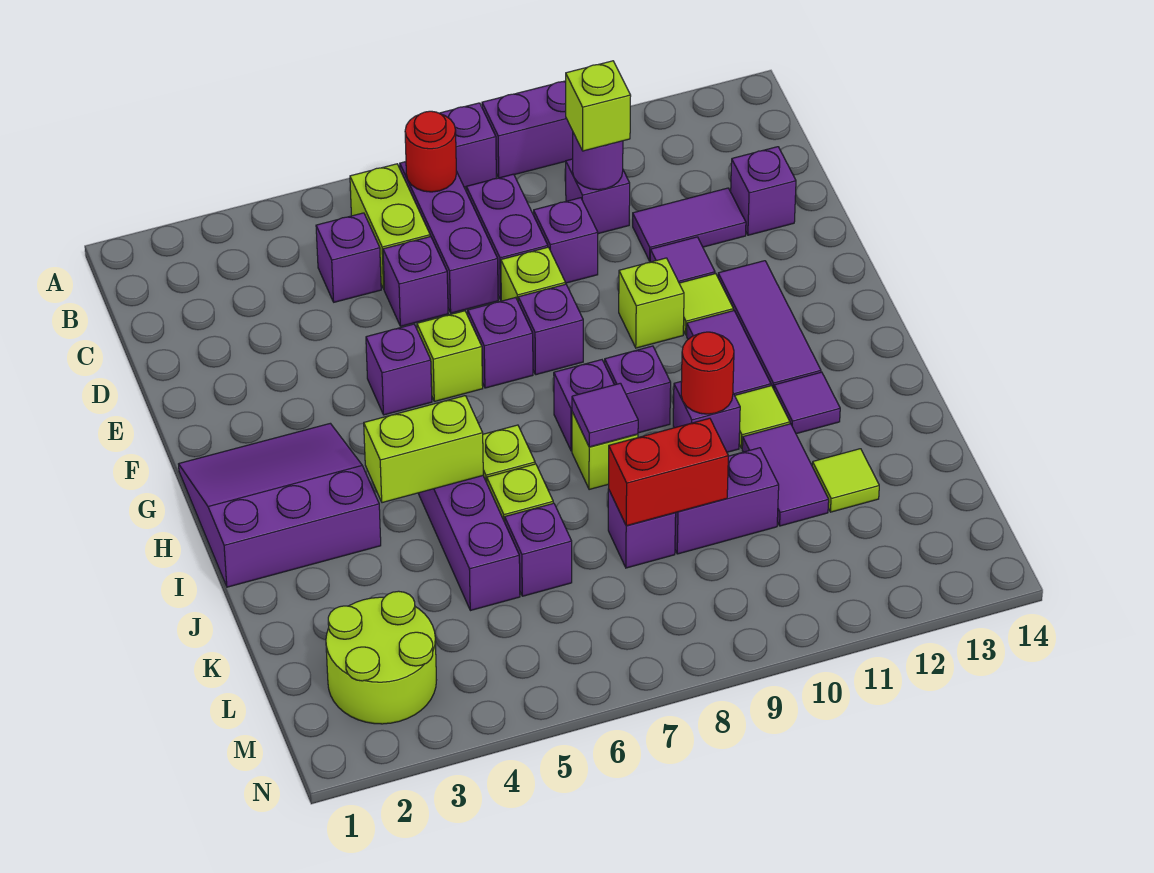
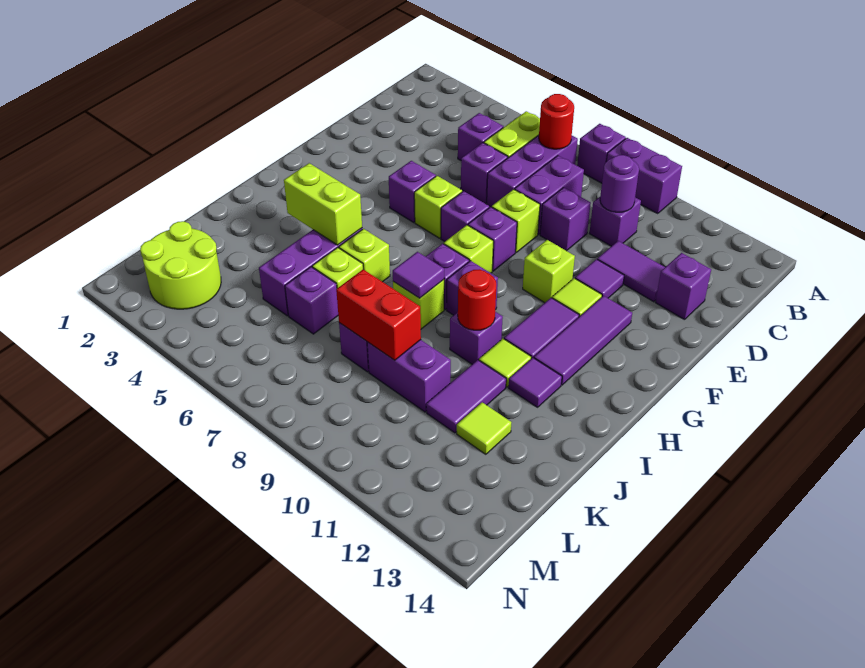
lime 1x1 brick [566,61,631,151] -> lime 1x1 brick moved to [444,225,493,273]
purple 3x3 slope [179,423,381,587] -> none

